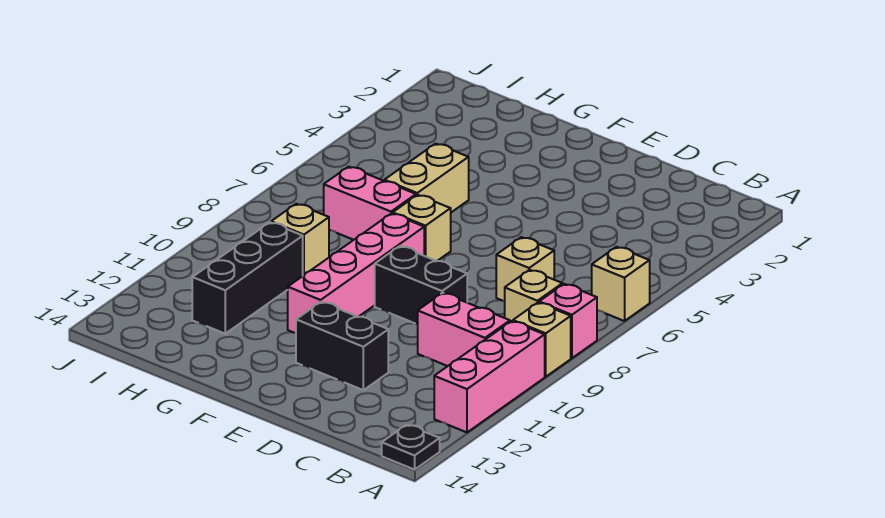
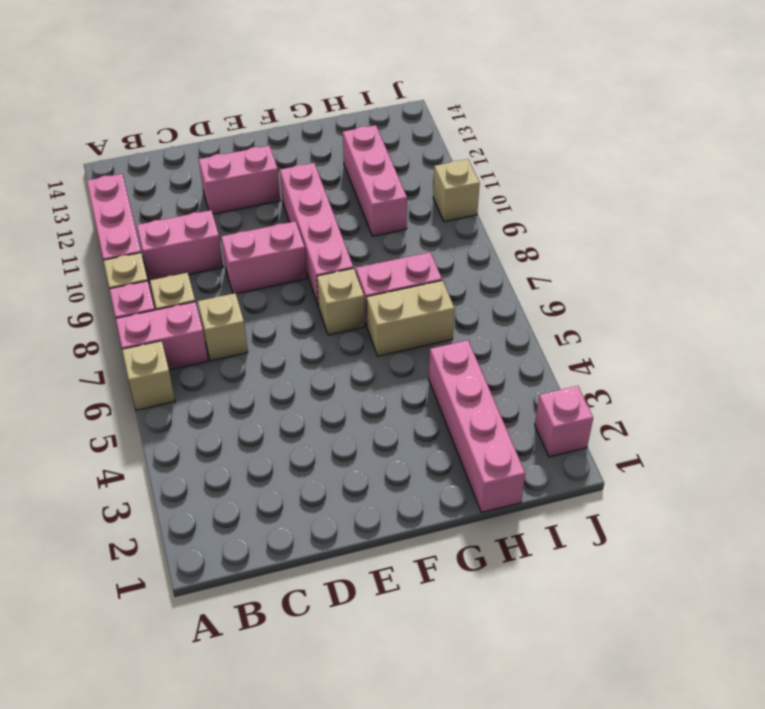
none -> pink 1x2 brick [116,302,208,370]
black 1x1 plate [382,425,440,470] -> none
black 1x2 brick [375,246,467,324] -> pink 1x2 brick [221,221,307,294]
black 1x2 brick [296,302,388,390] -> pink 1x2 brick [199,146,280,214]
tan 1x2 brick [384,144,469,212] -> tan 1x2 brick turned to [367,280,455,356]
none -> pink 1x4 brick [429,340,525,512]
tan 1x1 brick [271,204,329,276] -> tan 1x1 brick moved to [433,159,480,222]
black 1x3 brick [192,222,303,334] -> pink 1x3 brick [343,125,407,236]
none -> pink 1x1 brick [535,386,593,457]

